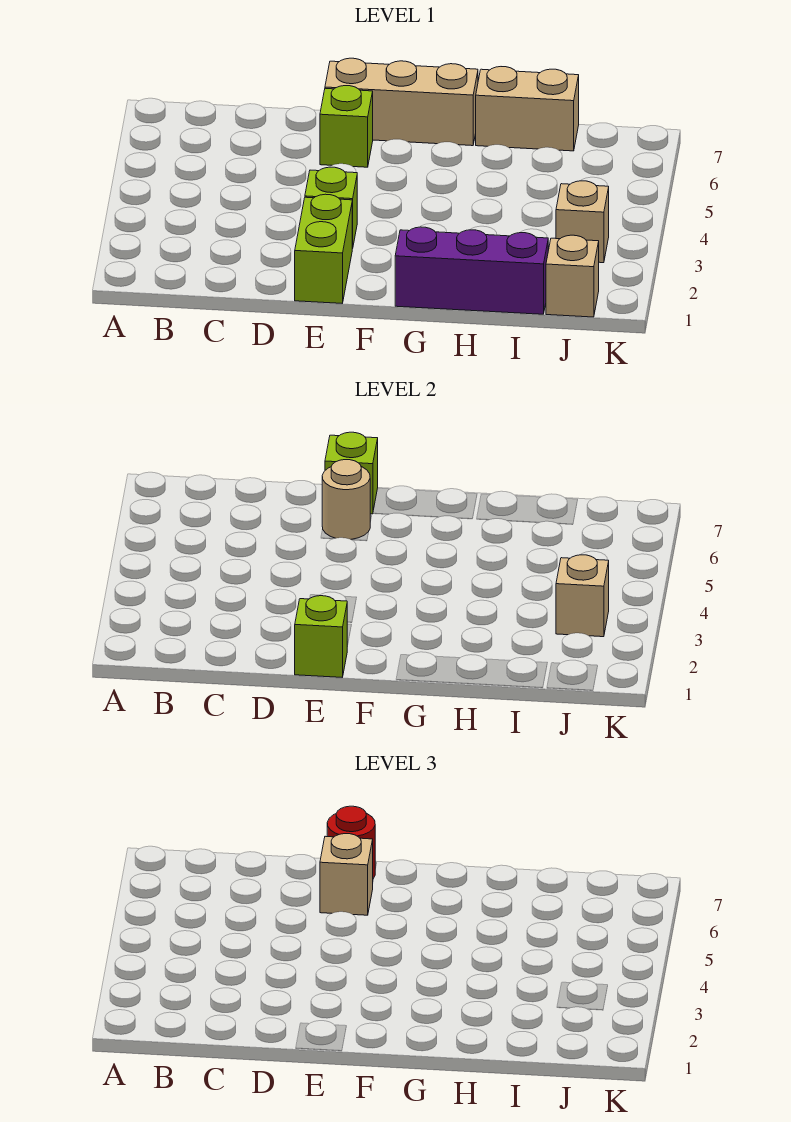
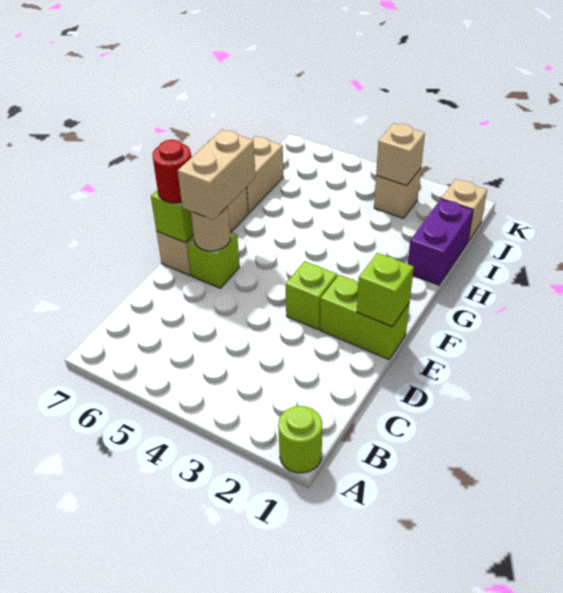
none -> lime 1x1 round brick [278,406,322,473]
tan 1x1 brick [320,834,373,915] -> tan 1x2 brick [178,130,256,220]
purple 1x3 brick [395,227,548,314] -> purple 1x2 brick [408,199,473,285]

